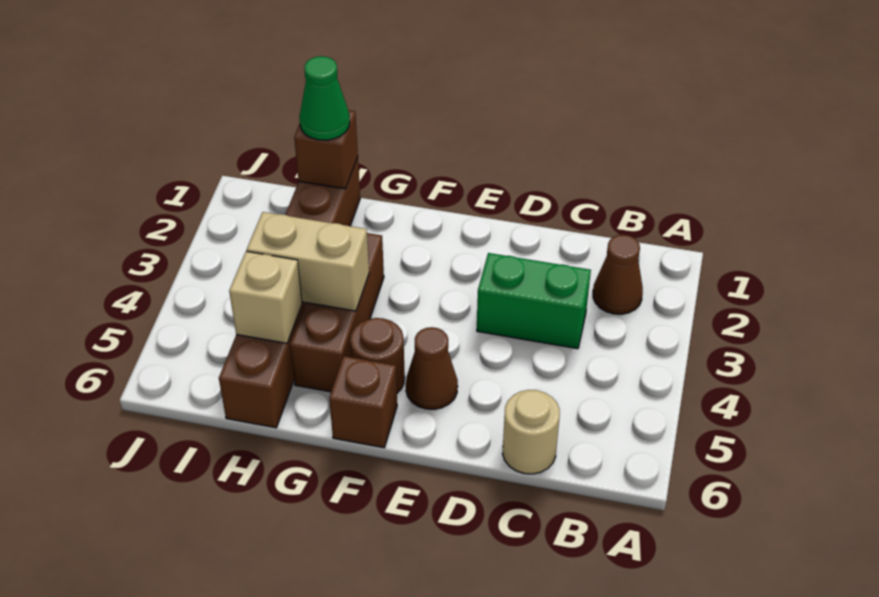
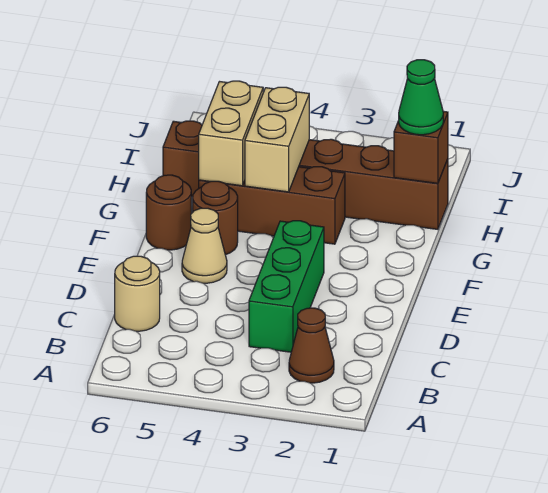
green 1x2 brick [477,253,591,349] -> green 1x3 brick [249,221,324,352]
brown 1x1 cone [406,327,458,409] -> tan 1x1 cone [182,208,227,283]
brown 1x1 brick [329,356,397,448] -> brown 1x1 round brick [146,175,191,250]
tan 1x1 brick [229,251,302,343] -> tan 1x2 brick [199,81,263,186]

